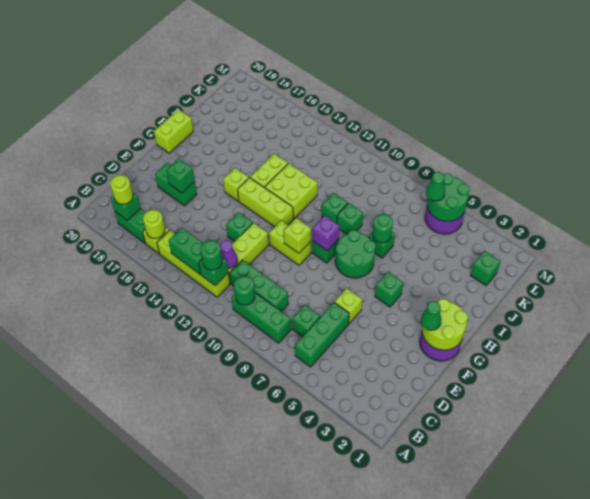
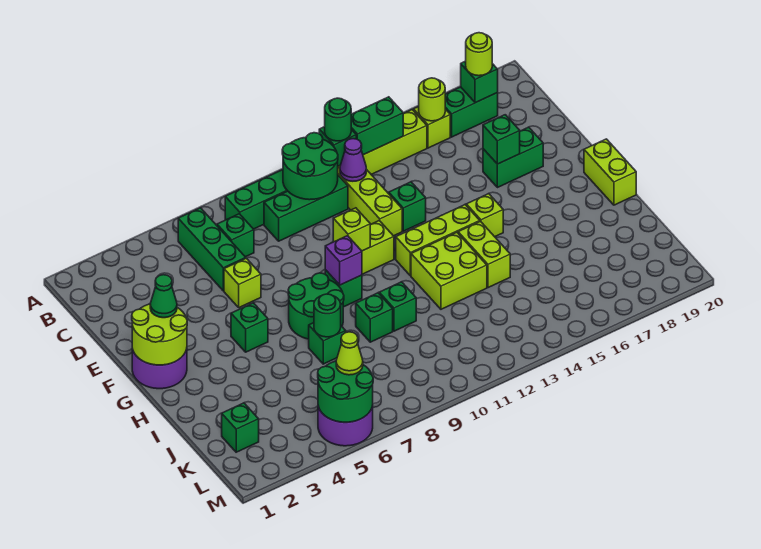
green 1x1 round brick [234,276,255,305] -> green 2x2 round brick [282,133,338,200]
green 1x1 cone [426,172,445,201] -> lime 1x1 cone [336,332,363,375]

